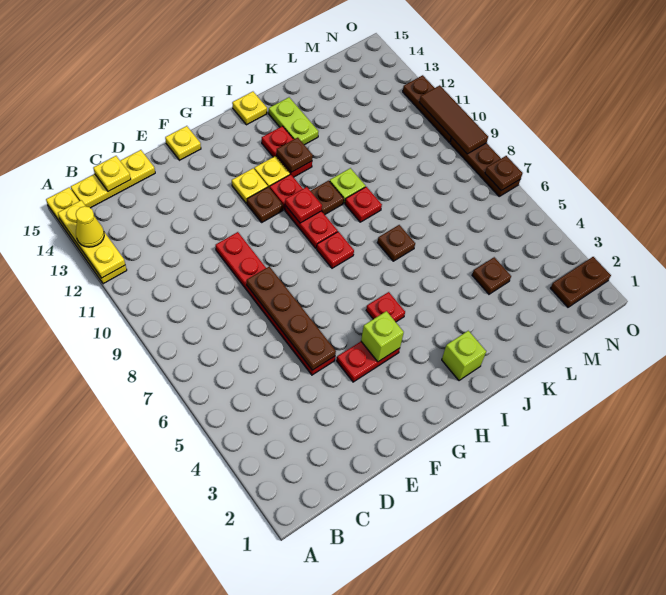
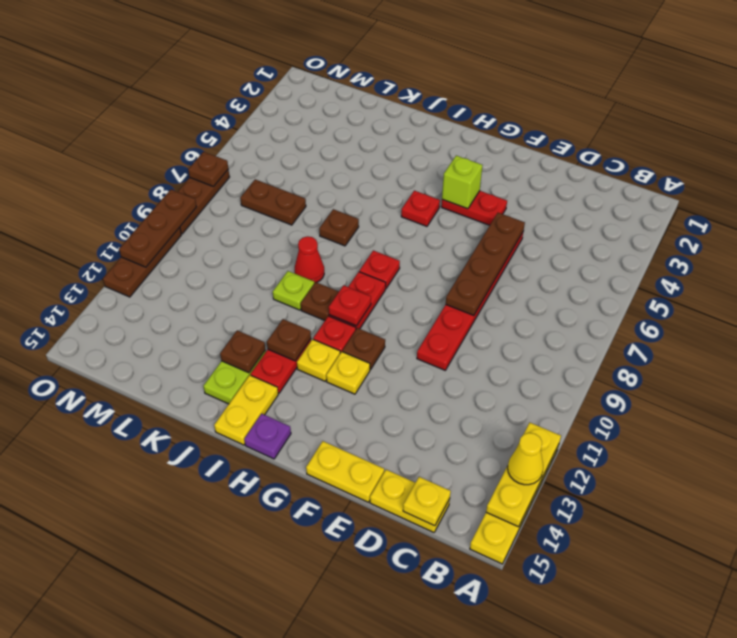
yellow 1x3 plate [71,150,155,208] -> yellow 1x2 plate [370,470,450,532]
yellow 1x1 plate [165,126,201,160] -> yellow 1x2 plate [306,441,384,502]
none -> purple 1x1 plate [244,414,291,459]
lime 1x1 brick [442,331,486,381] -> none
yellow 1x1 plate [232,92,267,125] -> yellow 1x2 plate [214,375,278,445]
red 1x1 plate [345,187,382,222] -> red 1x1 cone [295,236,324,283]
brown 1x1 plate [472,257,511,294] -> brown 1x1 plate moved to [220,330,265,373]
brown 1x2 plate [551,257,611,307] -> brown 1x2 plate moved to [240,179,306,225]
brown 1x3 tile [419,85,488,154] -> brown 1x3 plate [119,189,196,267]

